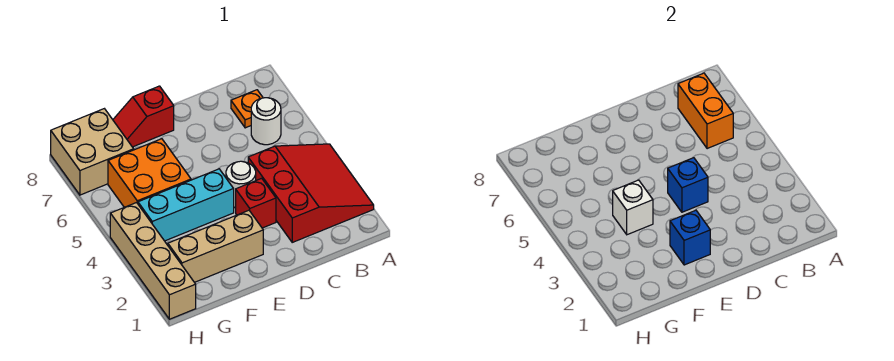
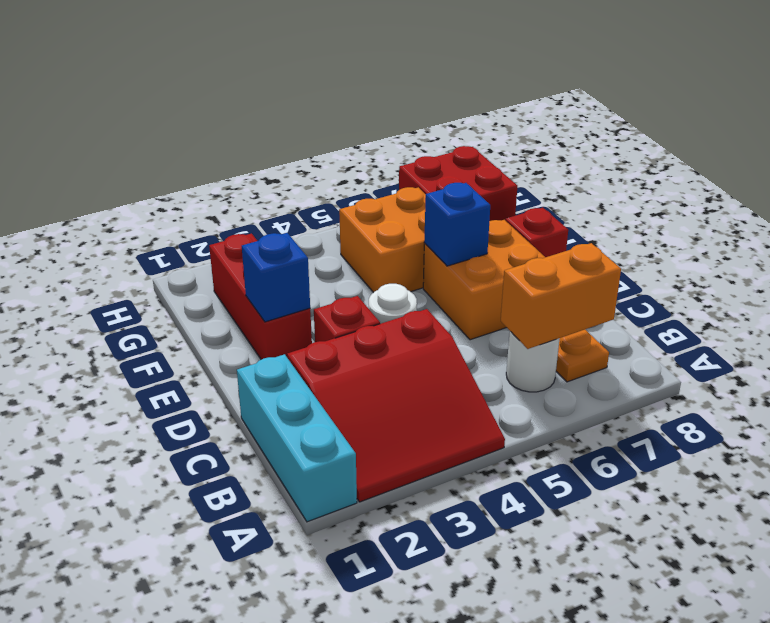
blue 1x1 brick [668,158,708,212] -> blue 1x1 brick moved to [424,183,490,266]
none -> orange 2x2 brick [423,220,545,340]
tan 1x3 brick [168,210,263,282] -> red 1x3 brick [209,234,312,359]
cyan 1x3 brick [138,169,234,241] -> cyan 1x3 brick moved to [237,354,357,522]
white 1x1 brick [613,180,653,235] -> none
tan 2x2 brick [51,109,134,195] -> red 2x2 brick [399,146,517,221]
tan 1x4 brick [110,203,196,319] -> none

